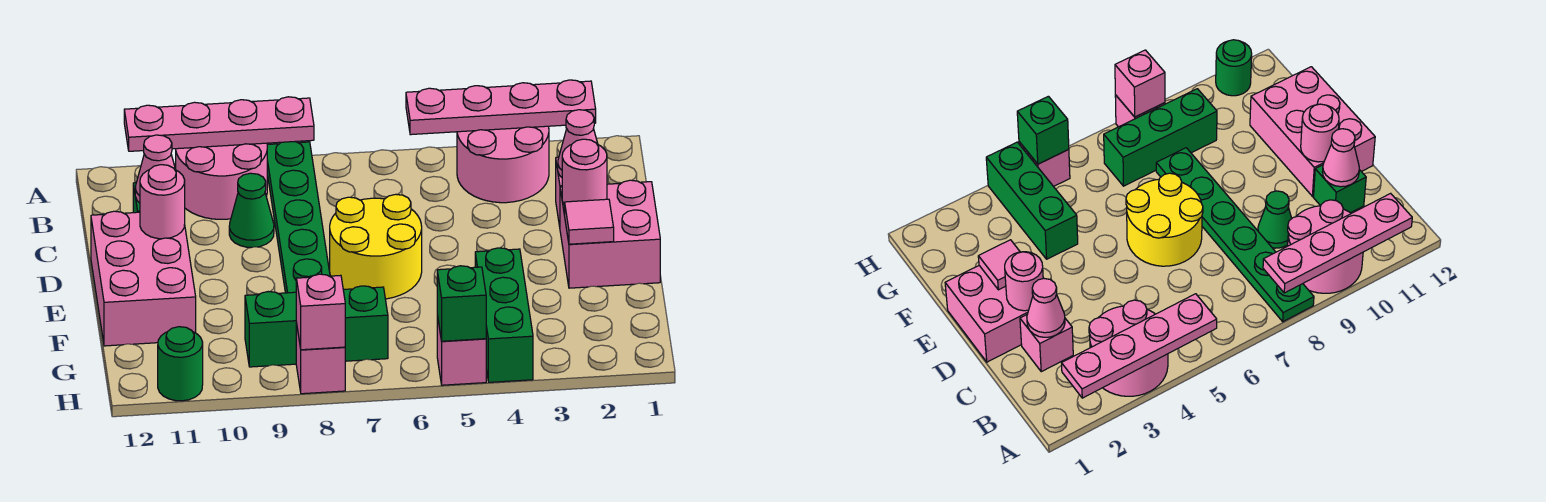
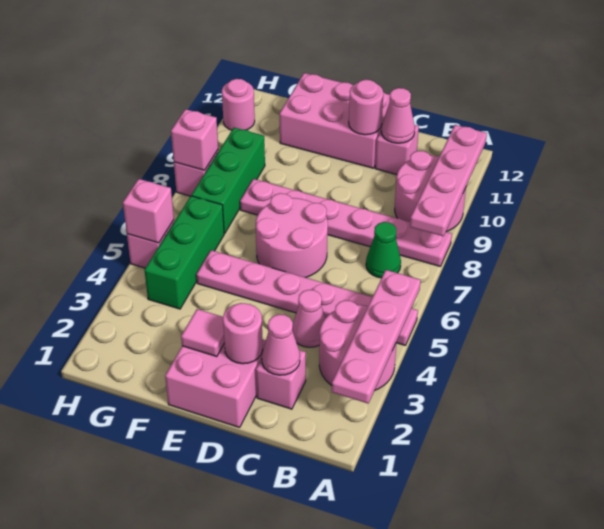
none -> pink 1x6 plate [196,250,418,345]
green 1x6 plate [267,141,330,293] -> pink 1x6 plate [240,179,452,266]
none -> pink 1x1 cone [292,290,325,347]
green 1x1 cone [229,173,274,247] -> green 1x1 cone moved to [366,222,401,278]
green 1x1 brick [1313,165,1366,213] -> pink 1x1 brick [375,125,419,175]
yellow 2x2 round brick [330,194,422,299] -> pink 2x2 round brick [256,193,328,278]
green 1x3 brick [475,248,533,382] -> green 1x3 brick turned to [144,196,224,309]
green 1x1 brick [437,266,486,341] -> pink 1x1 brick [123,179,174,243]
green 1x1 round brick [158,327,203,401] -> pink 1x1 round brick [222,79,255,130]

